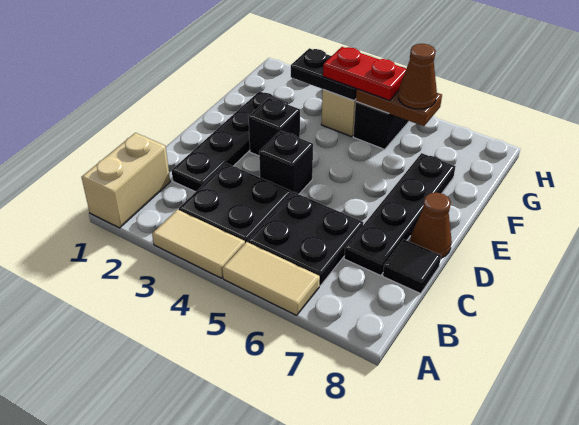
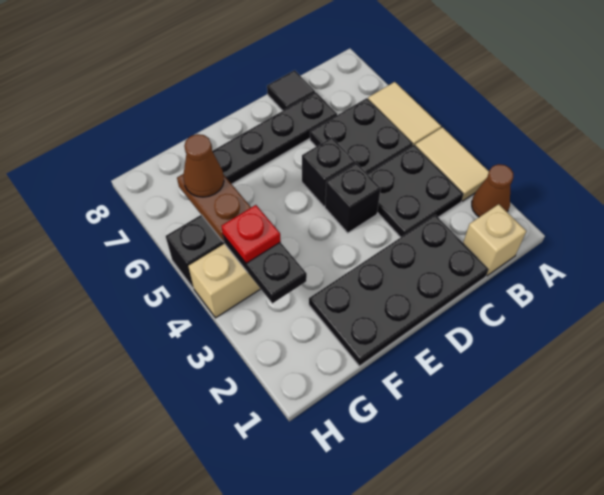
tan 1x2 brick [82,133,170,228] -> tan 1x1 brick [463,204,526,276]
black 1x4 plate [172,91,288,192] -> black 2x4 plate [309,215,489,366]
brown 1x1 cone [410,192,452,258] -> brown 1x1 cone moved to [472,164,513,217]
black 1x1 brick [248,98,300,156] -> black 1x1 brick moved to [302,137,355,206]
red 1x2 plate [323,47,406,100] -> red 1x1 plate [222,205,281,263]

